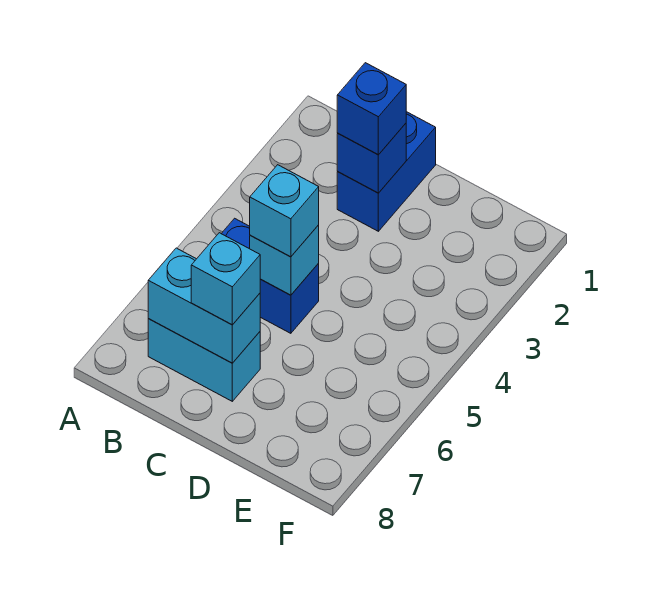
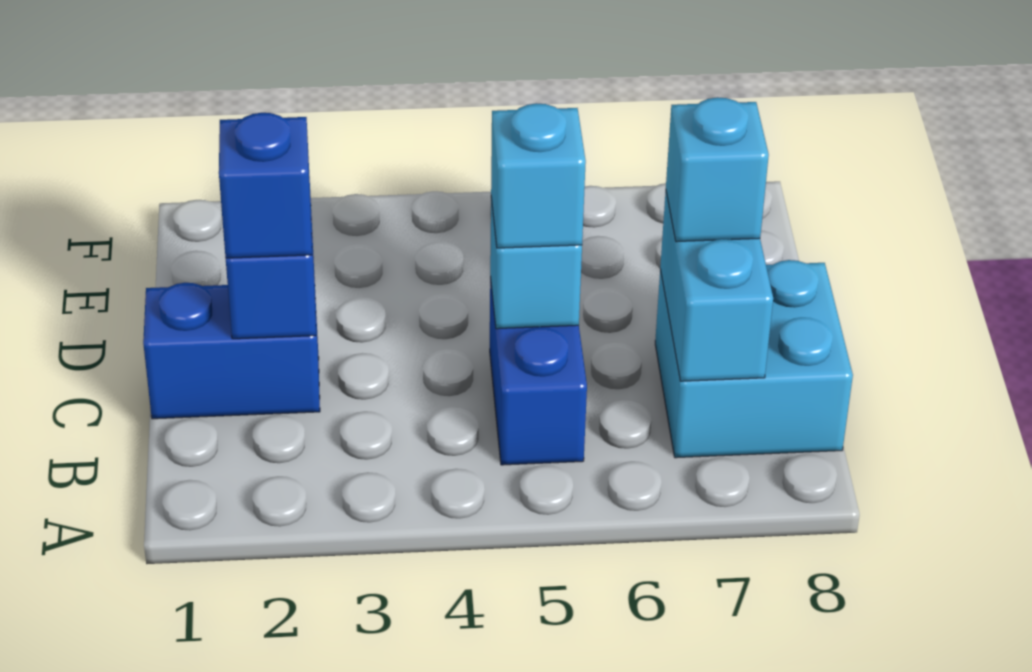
cyan 1x2 brick [148,319,260,401] -> cyan 2x2 brick [655,260,853,458]

